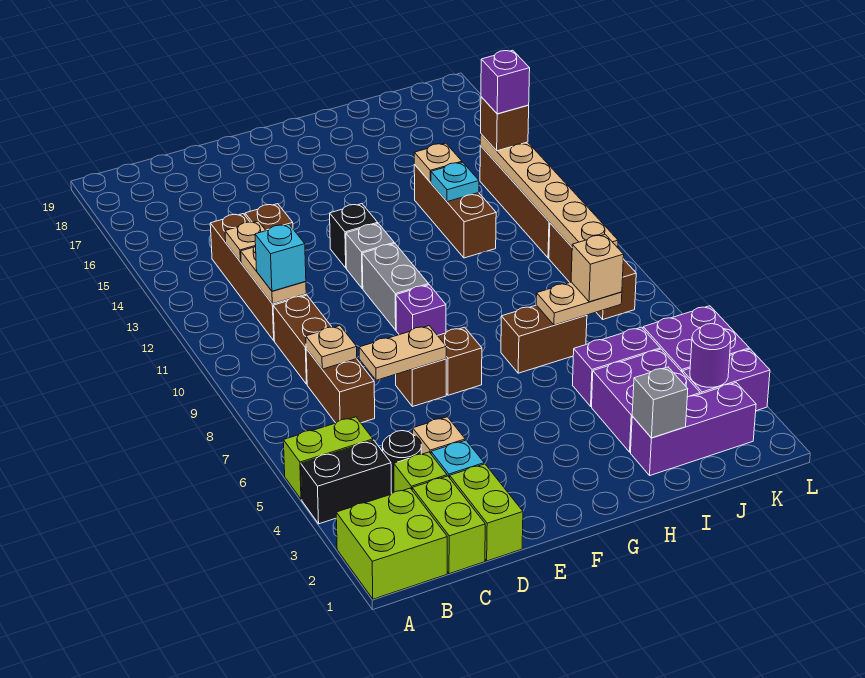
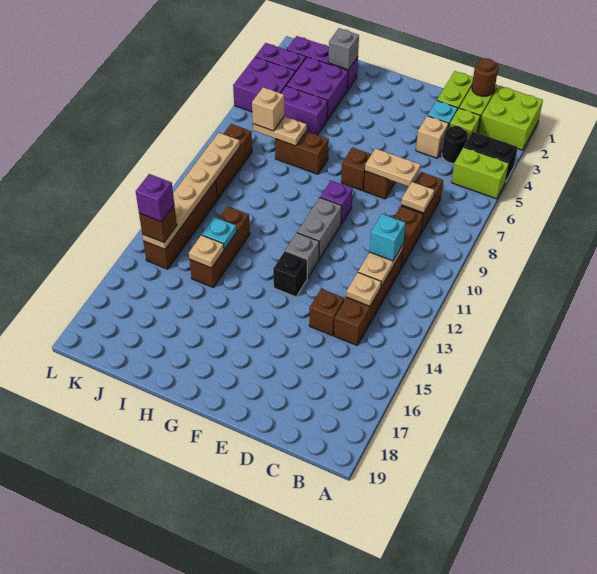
none -> brown 1x1 round brick [472,58,498,96]
purple 1x1 round brick [690,324,731,387] -> none

